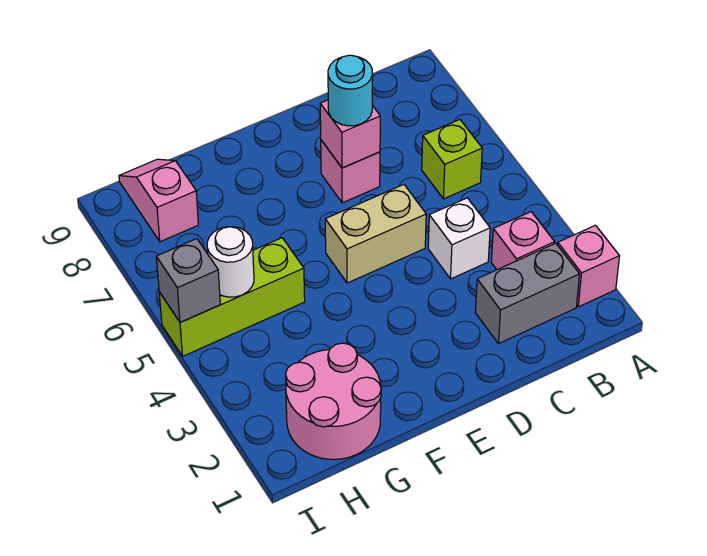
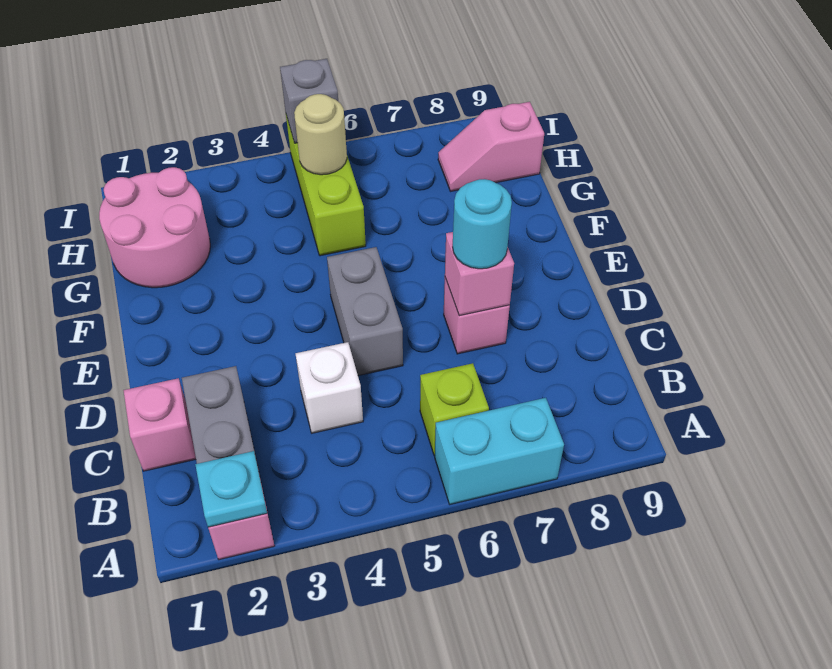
none -> cyan 1x1 plate [195,451,267,527]
none -> cyan 1x2 brick [435,398,564,504]
pink 1x1 brick [491,212,555,270] -> pink 1x1 brick moved to [124,378,196,471]
tan 1x2 brick [325,184,426,283] -> grey 1x2 brick [327,247,403,376]
white 1x1 round brick [207,227,254,297] -> tan 1x1 round brick [294,94,347,175]
pink 1x2 slope [119,159,198,242] -> pink 1x2 slope turned to [438,102,544,191]

